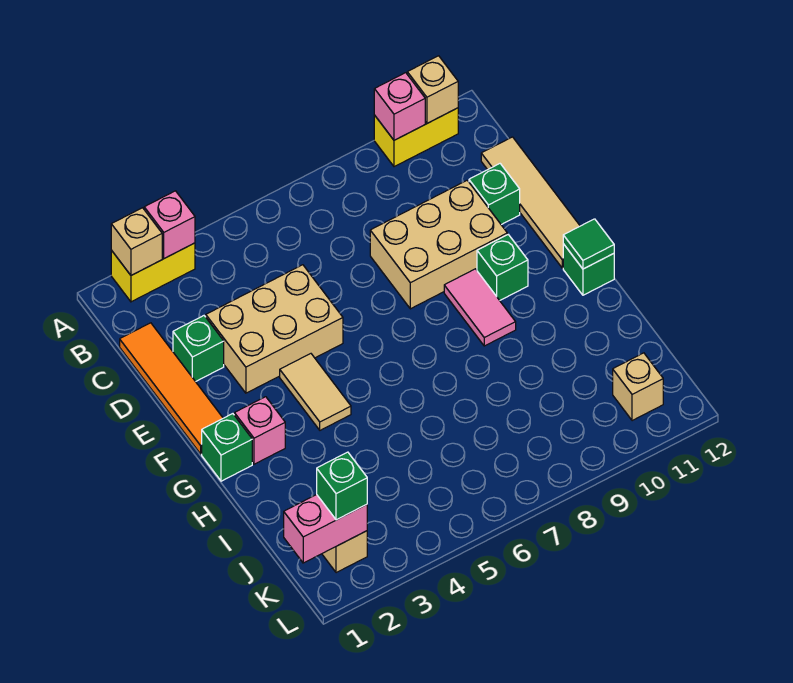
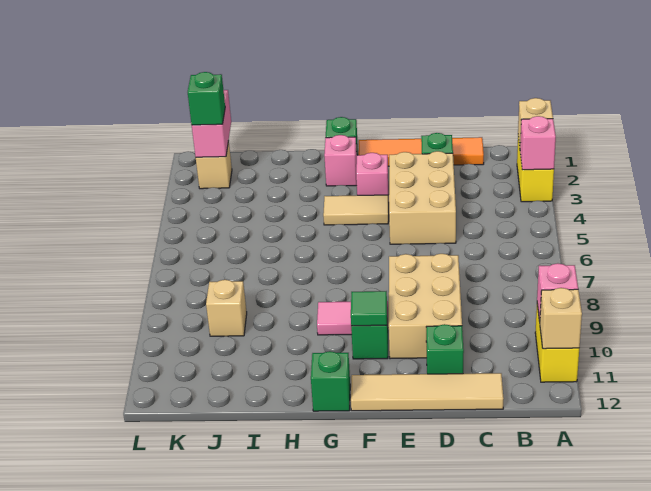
none -> pink 1x1 brick [356,153,389,203]
green 1x1 tile [563,219,614,269] -> green 1x1 tile moved to [351,291,387,326]
tan 1x1 brick [613,353,663,421] -> tan 1x1 brick moved to [206,280,247,336]

